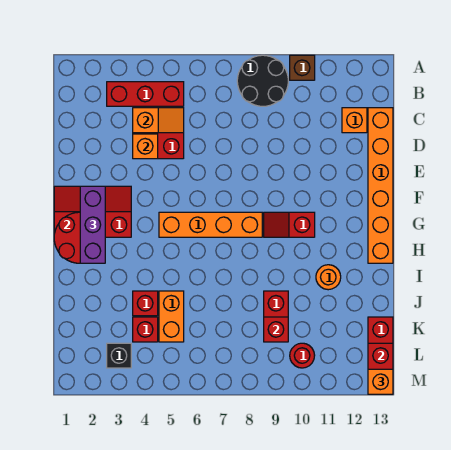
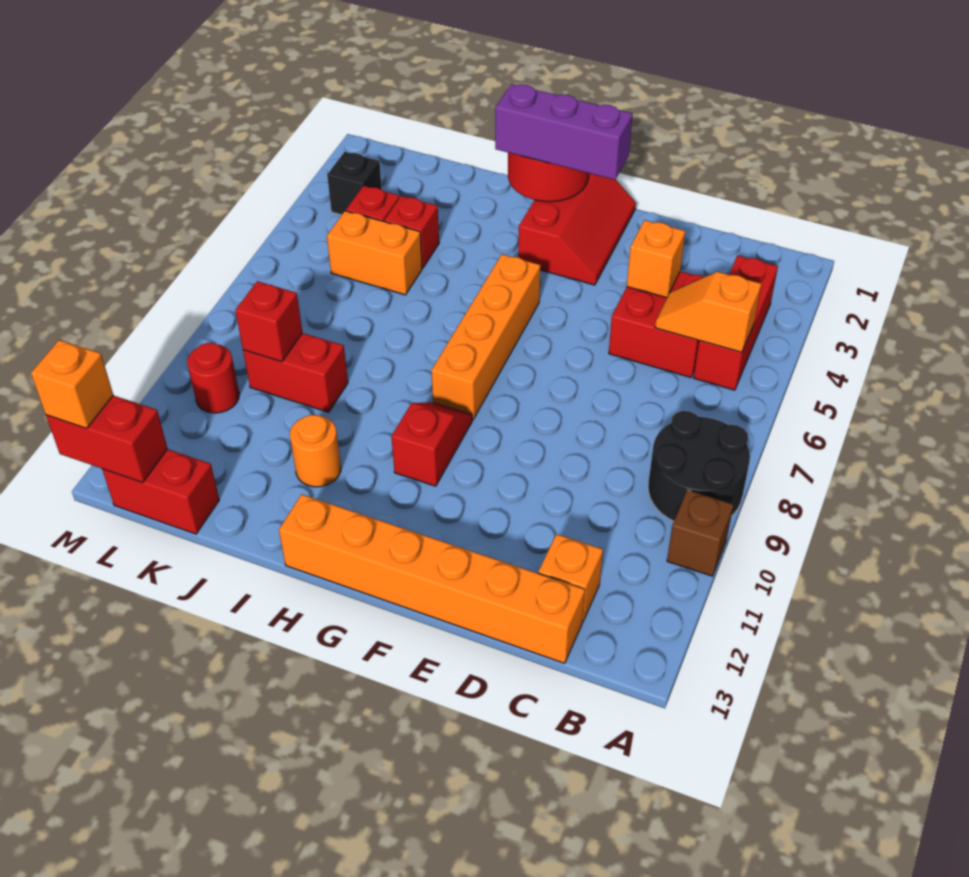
orange 1x2 slope [133,108,184,133] -> orange 1x2 slope turned to [655,272,761,352]

